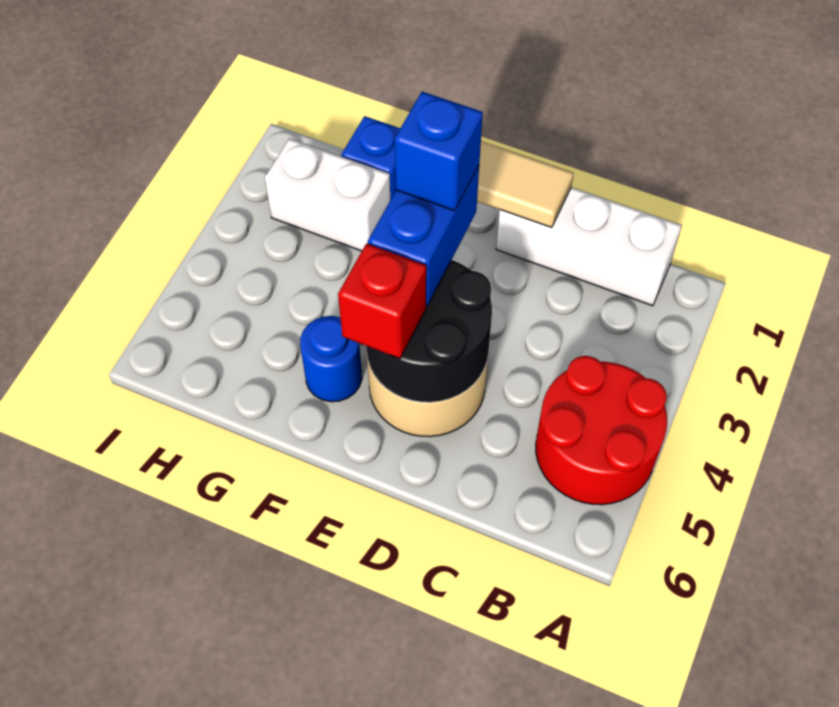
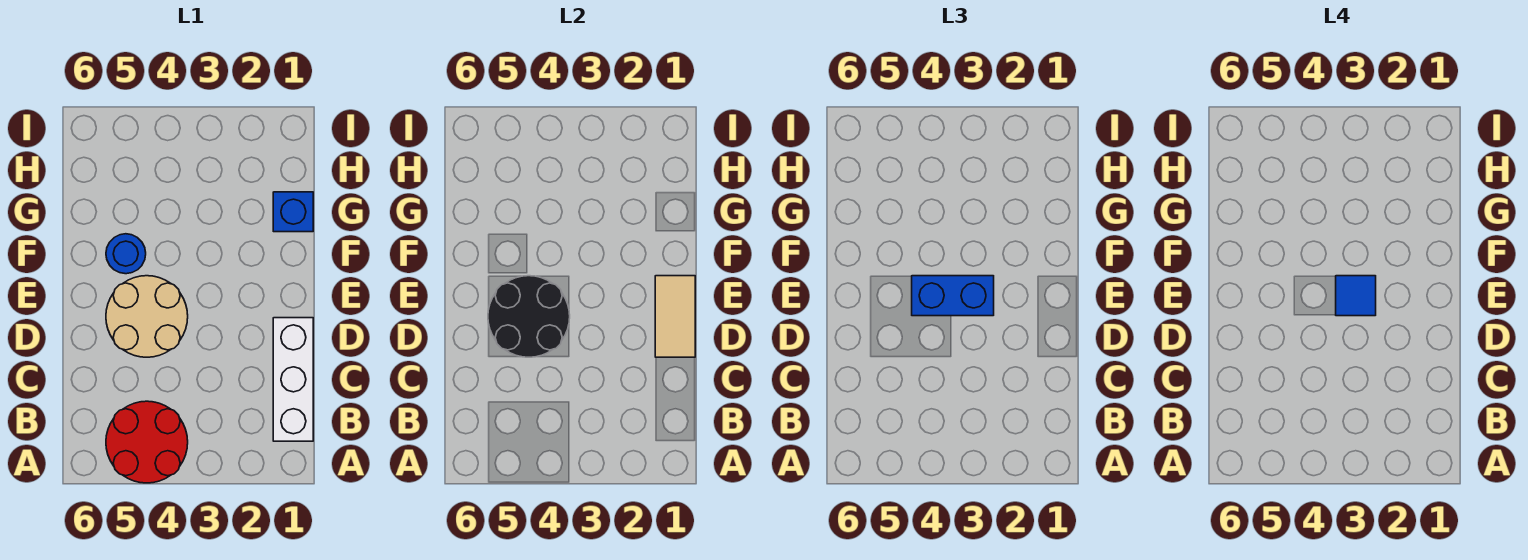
blue 1x1 brick [395,92,483,211] -> blue 1x1 tile [1336,276,1376,316]
red 1x1 brick [338,244,426,359] -> none
white 1x2 brick [265,138,390,251] -> none

